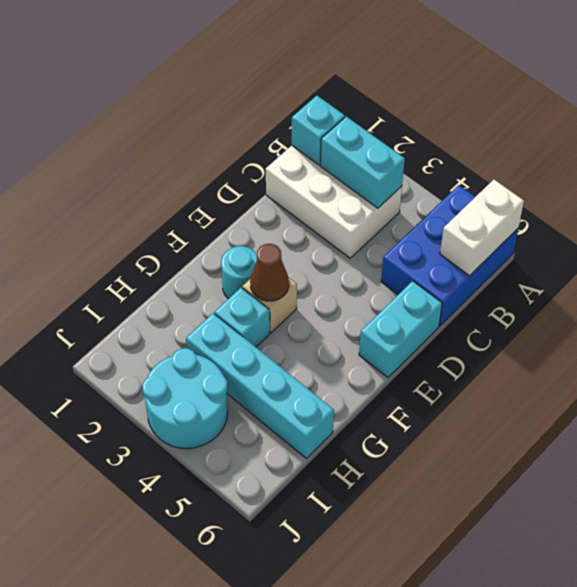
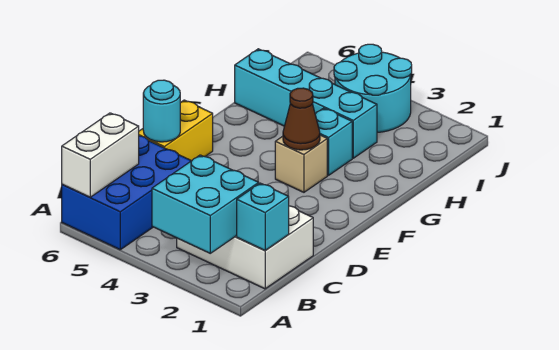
cyan 1x2 brick [320,117,405,208] -> cyan 2x2 brick [152,155,259,253]
cyan 1x2 brick [359,281,442,377] -> yellow 1x2 brick [139,100,213,161]
cyan 1x1 round brick [221,246,257,299] -> cyan 1x1 round brick moved to [143,80,181,142]

